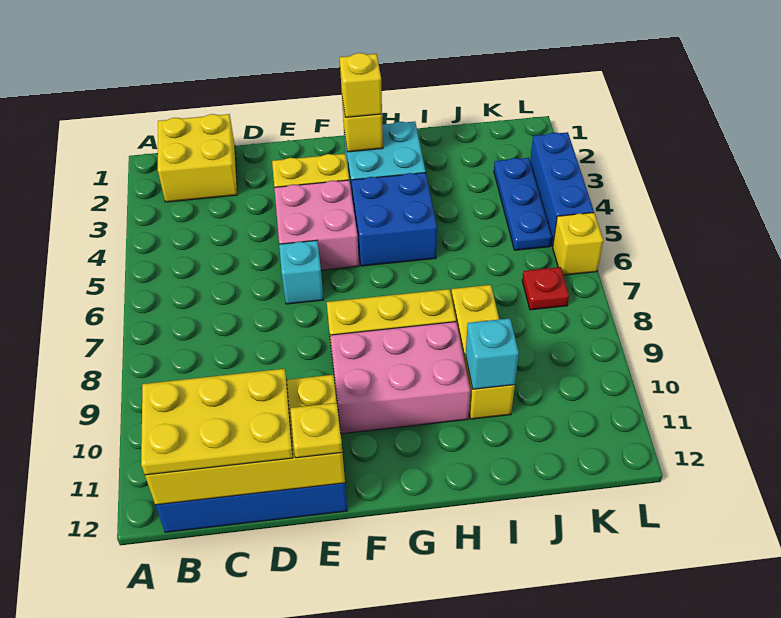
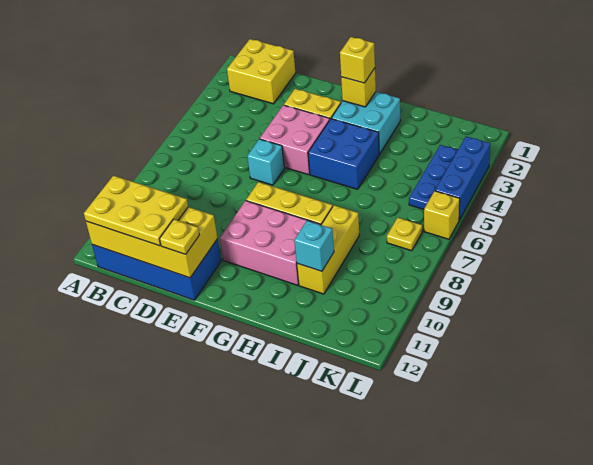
red 1x1 plate [522,267,569,310] -> yellow 1x1 plate [387,218,422,251]

